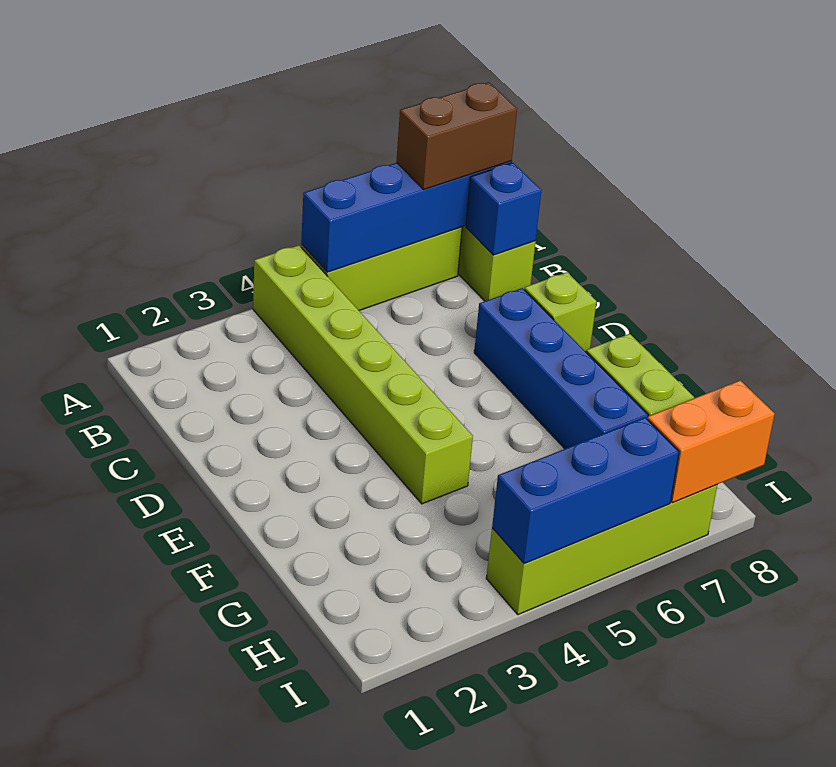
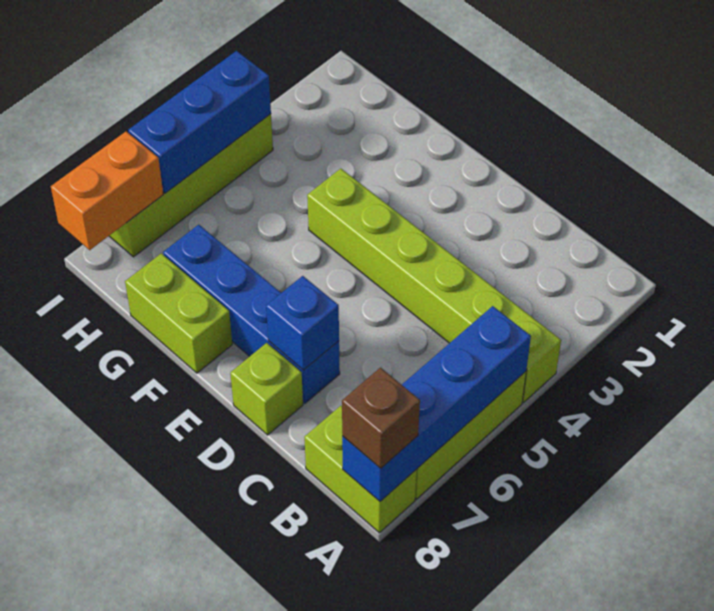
brown 1x2 brick [396,82,517,189] -> brown 1x1 brick [342,368,420,468]
blue 1x1 brick [466,163,541,255] -> blue 1x1 brick moved to [266,276,339,370]

